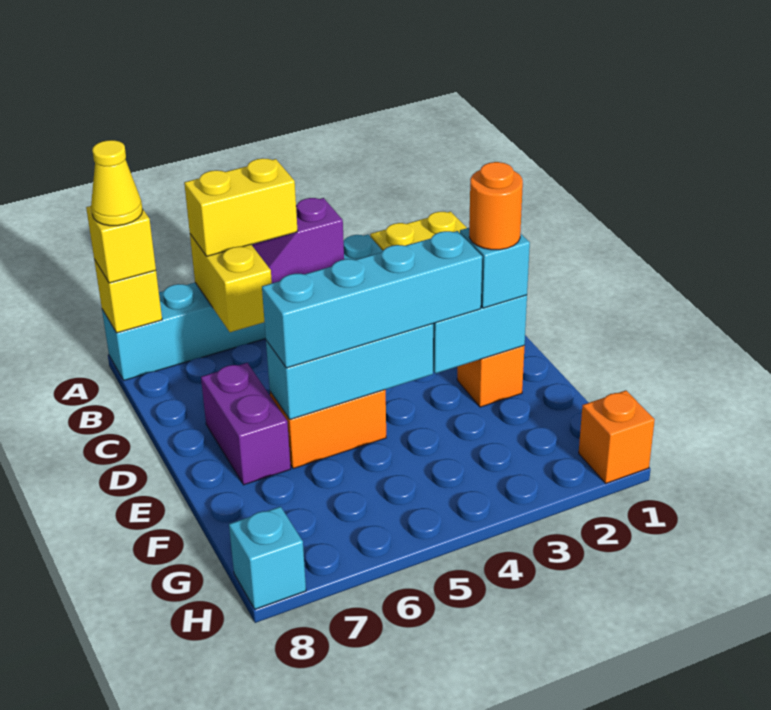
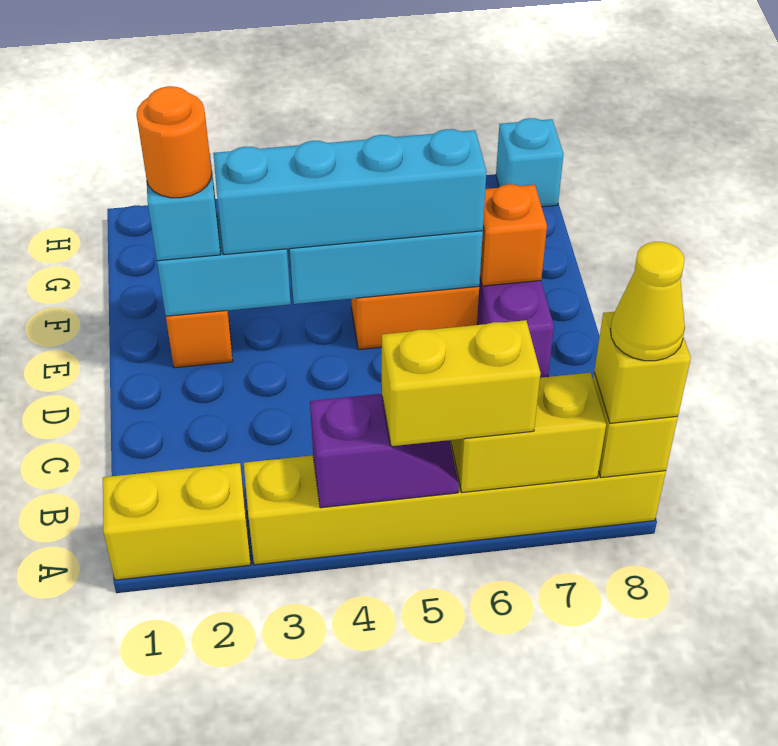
cyan 1x6 brick [102,234,383,380] -> yellow 1x6 brick [244,441,666,565]
yellow 1x2 brick [190,234,272,332] -> yellow 1x2 brick turned to [451,373,606,492]
orange 1x1 brick [579,390,655,483] -> orange 1x1 brick moved to [480,184,547,286]

